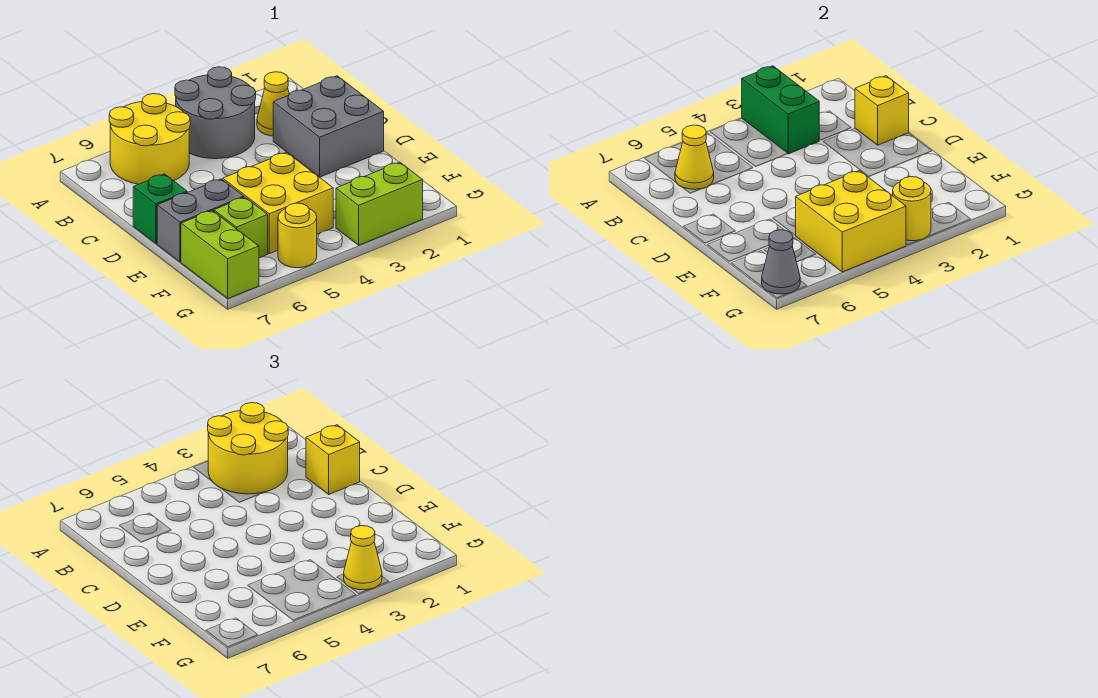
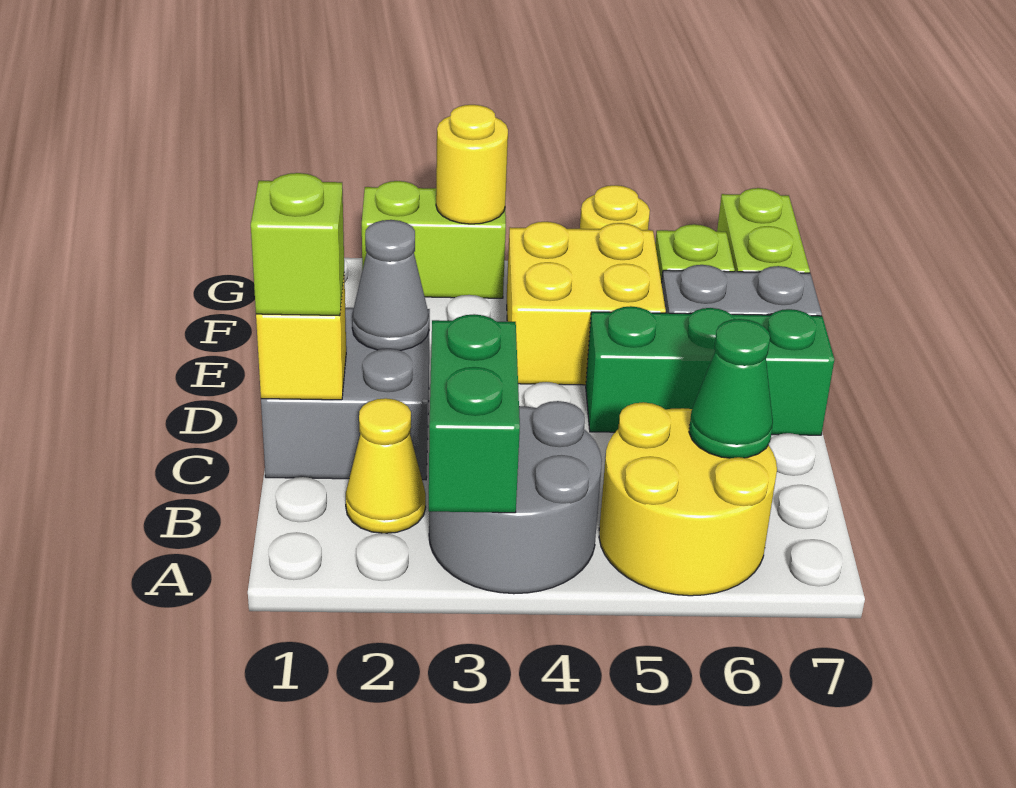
yellow 2x2 round brick [208,403,288,494] -> none
yellow 1x1 cone [675,125,714,189] -> green 1x1 cone [689,319,773,458]
yellow 1x1 brick [306,425,360,494] -> lime 1x1 brick [251,173,344,316]
green 1x1 brick [133,174,187,244] -> green 1x3 brick [586,306,834,435]
yellow 2x2 brick [795,171,906,272] -> none
yellow 1x1 cone [344,526,382,590] -> none
grey 1x1 cone [762,230,800,294] -> grey 1x1 cone moved to [352,220,429,350]

